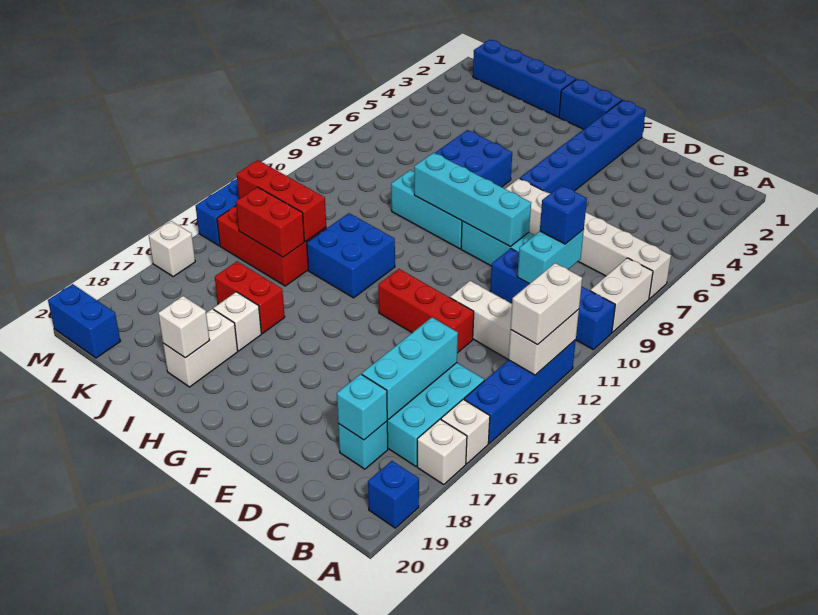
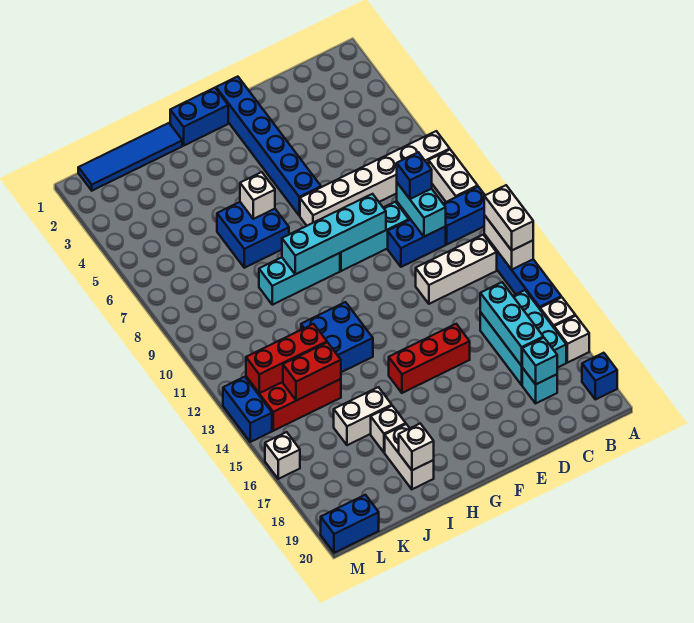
red 1x3 brick [378,269,474,353] -> red 1x3 brick moved to [389,324,470,393]
none -> white 1x1 brick [240,172,275,219]
blue 1x4 brick [473,40,576,117] -> blue 1x4 tile [78,123,182,191]
red 1x2 brick [215,261,285,333] -> white 1x2 brick [334,387,392,445]

